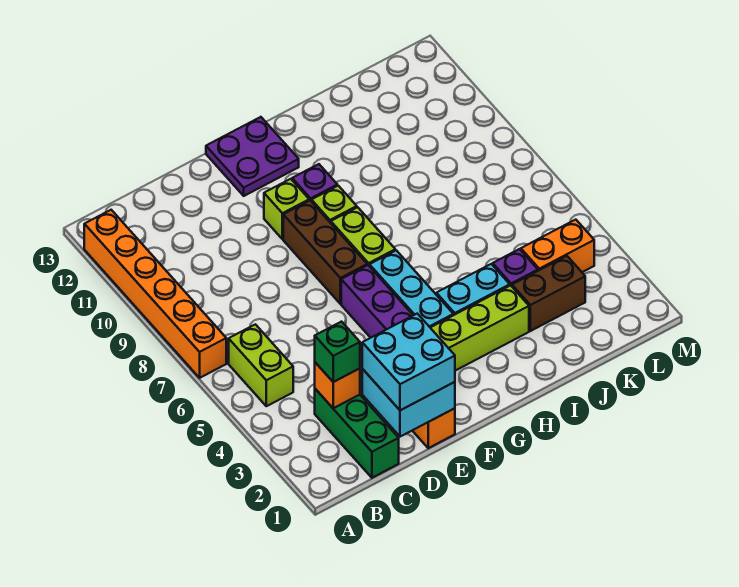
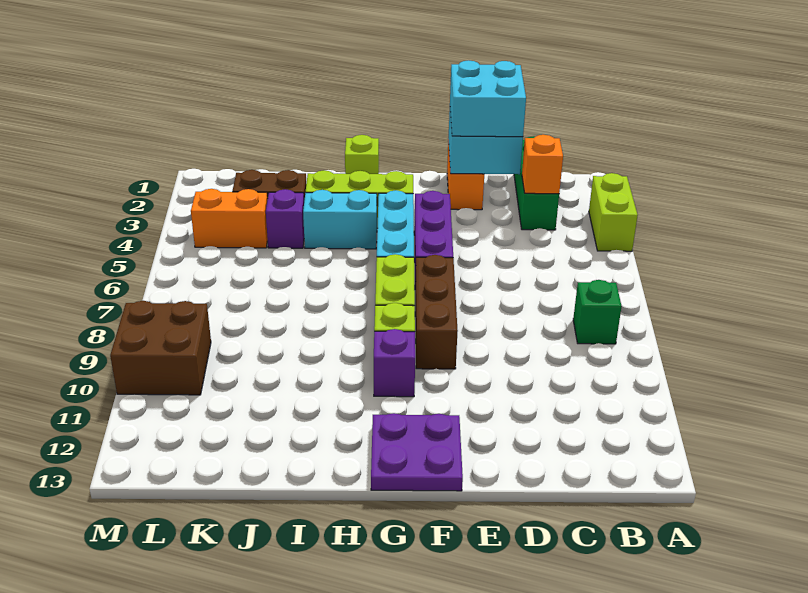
orange 1x6 brick [84,210,226,378] -> none
lime 1x2 brick [229,324,293,406] -> lime 1x2 brick moved to [589,173,638,251]
green 1x1 brick [315,322,360,382] -> green 1x1 brick moved to [573,280,622,344]
lime 1x1 brick [264,179,309,239] -> lime 1x1 brick moved to [345,135,379,174]
none -> brown 2x2 brick [110,301,211,395]

